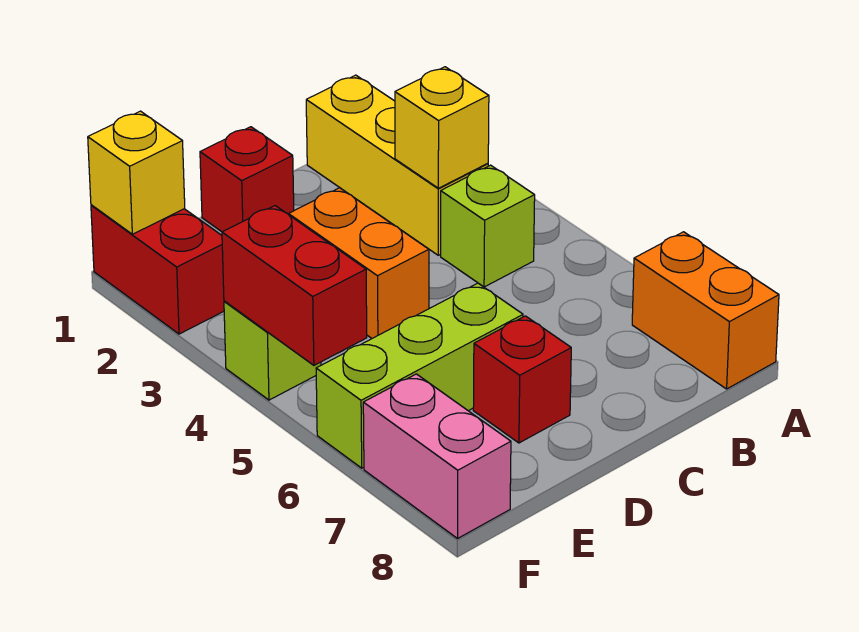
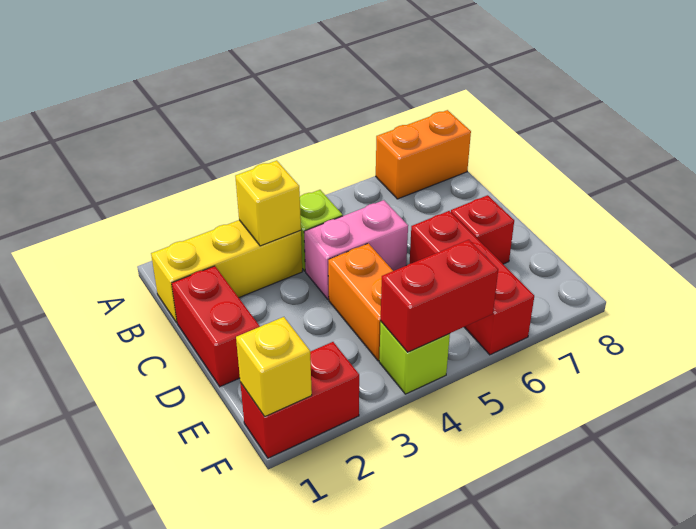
red 1x1 brick [200,127,294,232] -> red 1x2 brick [172,266,260,387]
orange 1x2 brick [288,188,429,338] -> orange 1x2 brick turned to [328,243,393,361]
lime 1x3 brick [316,283,523,468] -> red 1x3 brick [410,211,534,355]
pink 1x2 brick [363,374,511,538] -> pink 1x2 brick moved to [304,200,408,299]

